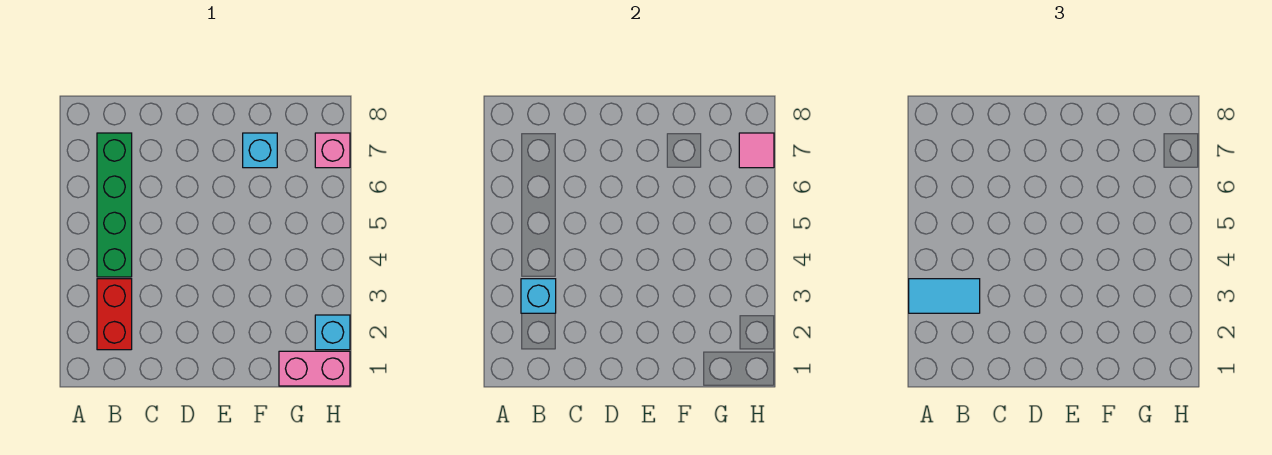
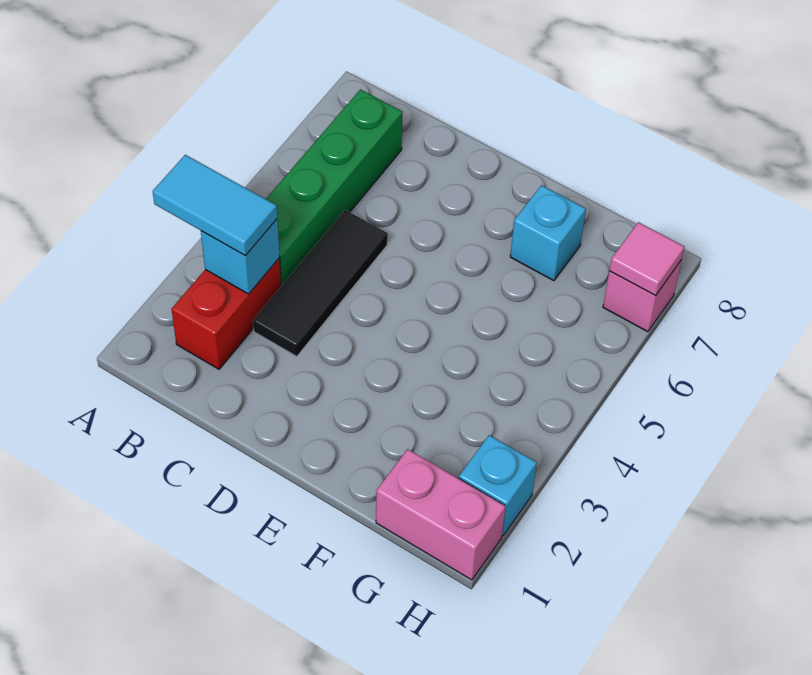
none -> black 1x3 tile [253,210,388,357]

